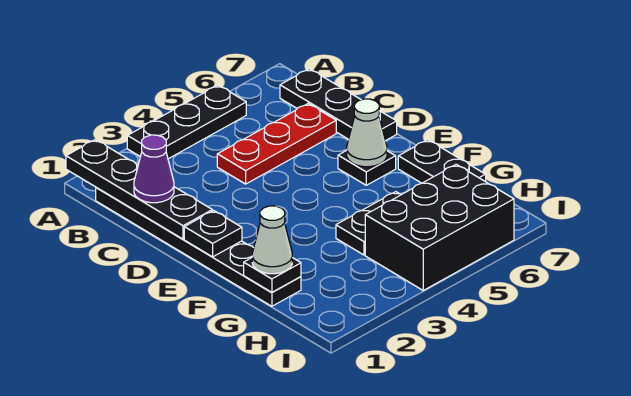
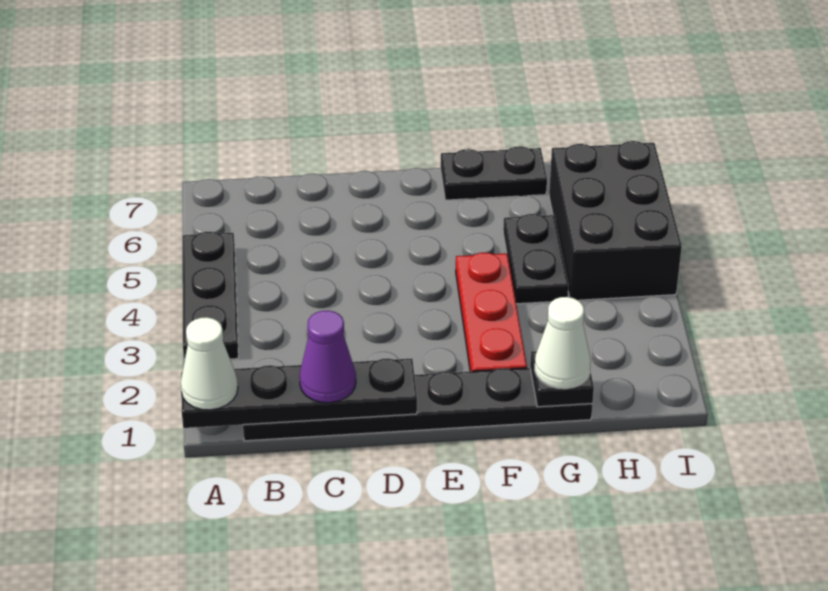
black 1x3 plate [280,69,397,140] -> none
red 1x3 plate [217,104,336,184] -> red 1x3 plate moved to [456,253,527,372]
black 1x1 plate [184,211,242,257] -> none
black 1x1 plate [338,150,396,185] -> none
white 1x1 cone [347,99,387,167] -> white 1x1 cone moved to [181,317,238,410]

